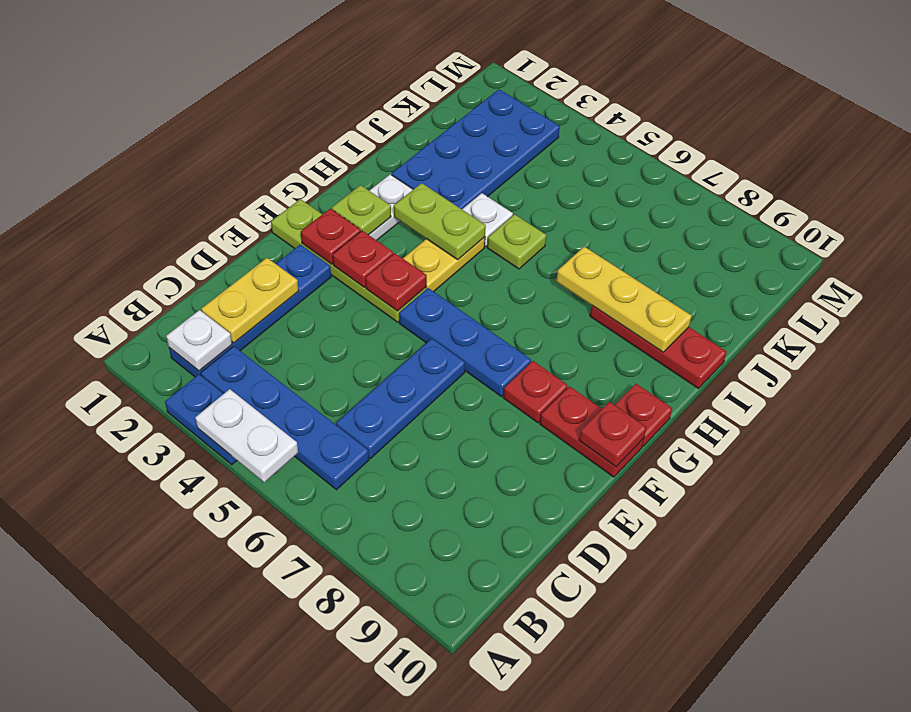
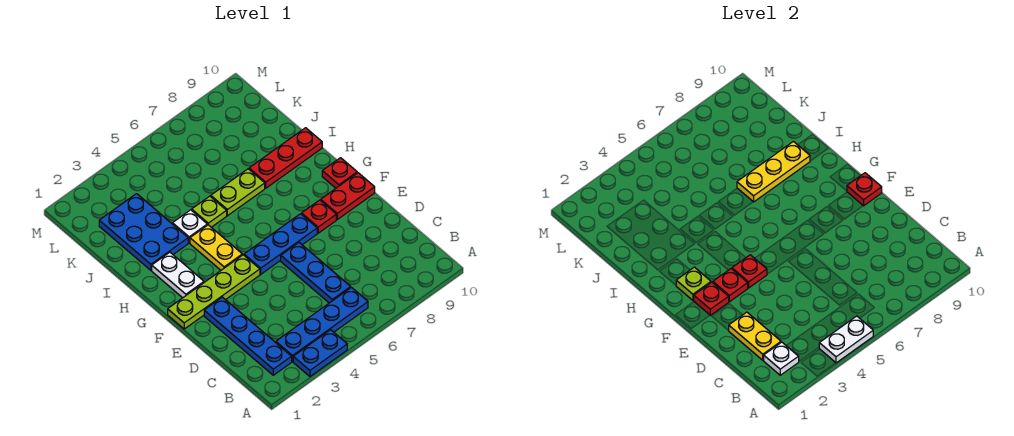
lime 1x2 plate [394,183,486,260] -> lime 1x2 plate moved to [211,169,265,216]
blue 2x4 plate [392,90,560,209] -> blue 2x3 plate [99,194,188,270]

